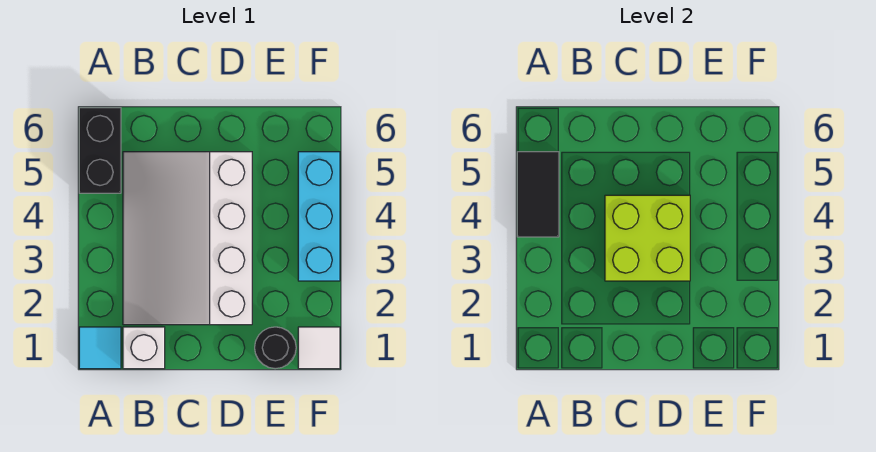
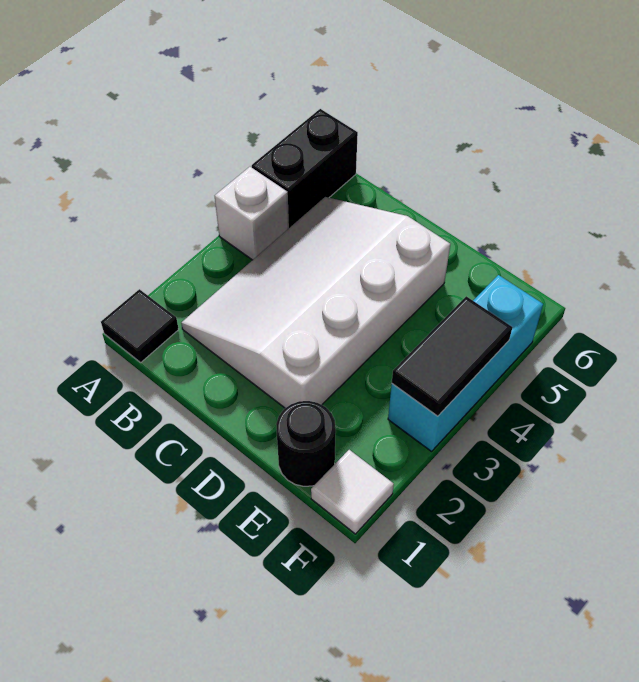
cyan 1x1 tile [79,327,121,369] -> black 1x1 tile [101,289,179,362]
black 1x2 tile [517,152,559,237] -> black 1x2 tile moved to [392,296,512,416]
white 1x1 brick [123,327,165,369] -> white 1x1 brick moved to [215,167,289,260]
lime 2x2 brick [605,195,690,281] -> none

